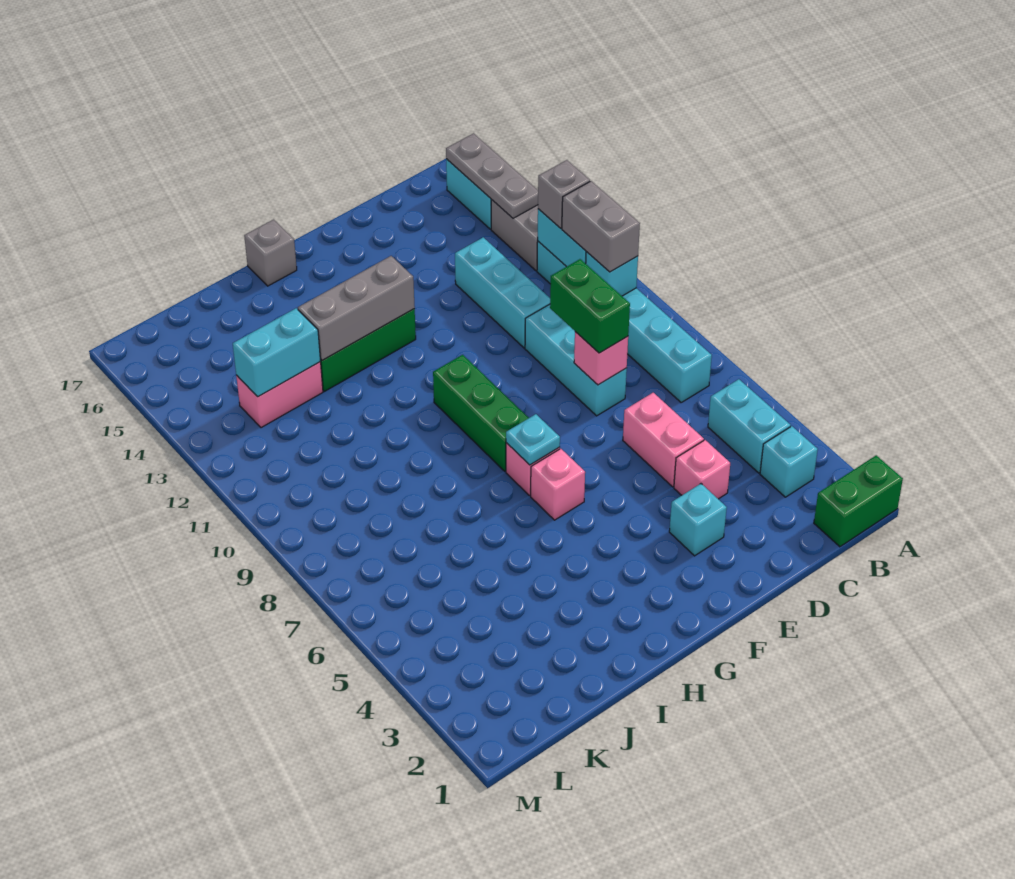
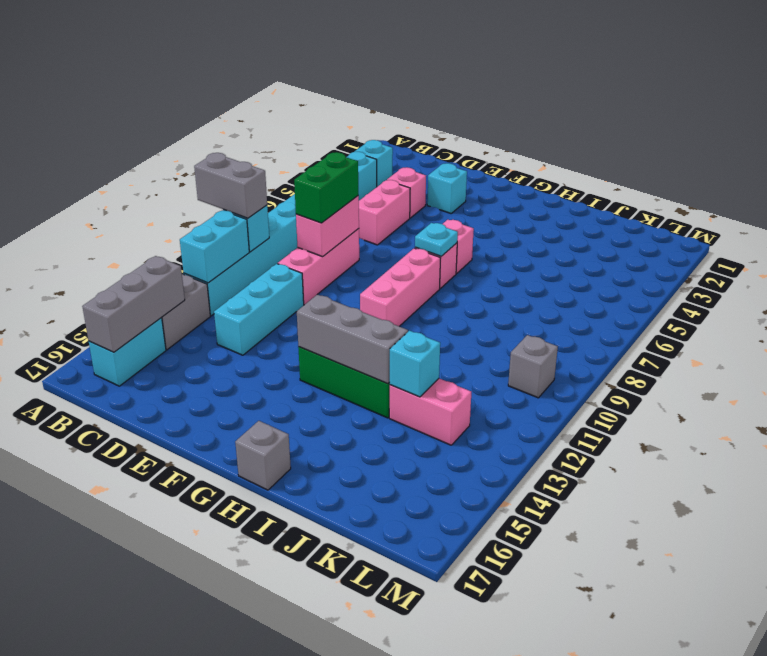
green 1x2 brick [814,455,903,547] -> none
grey 1x2 brick [562,181,640,272] -> grey 1x2 brick turned to [194,153,267,218]
grey 1x1 brick [538,160,590,228] -> grey 1x1 brick moved to [508,335,558,398]
grey 1x3 plate [446,133,538,218] -> grey 1x3 brick [82,256,185,352]
cyan 1x3 brick [525,304,627,416] -> pink 1x3 brick [278,229,359,305]
pink 1x1 brick [574,332,628,385] -> pink 1x2 brick [296,196,359,257]
green 1x3 brick [433,355,529,471] -> pink 1x3 brick [360,248,440,326]
cyan 1x2 brick [233,308,320,397] -> cyan 1x1 brick [389,331,440,397]

